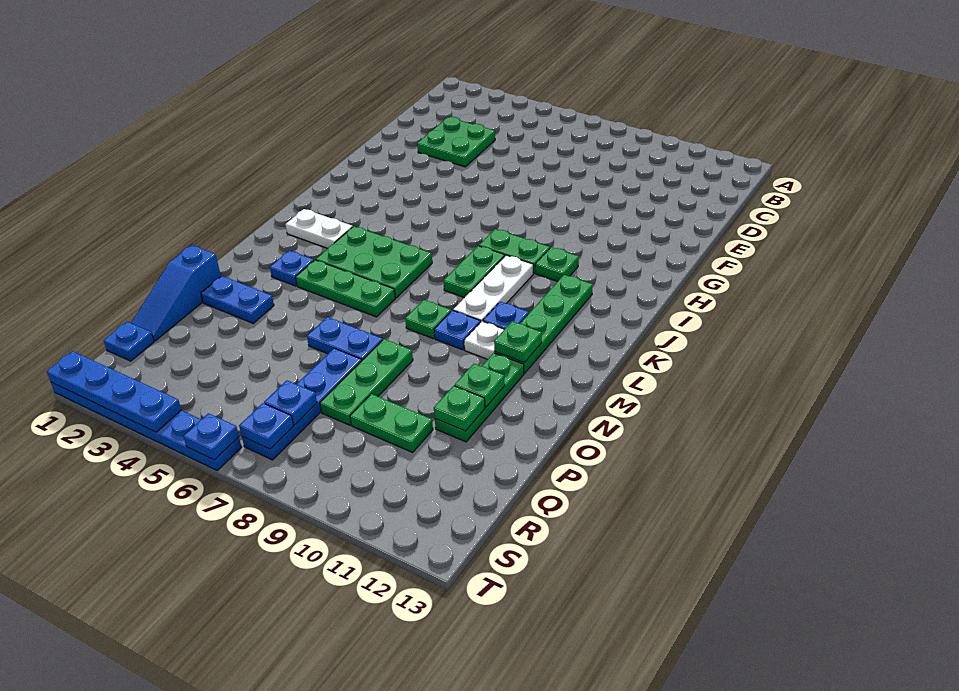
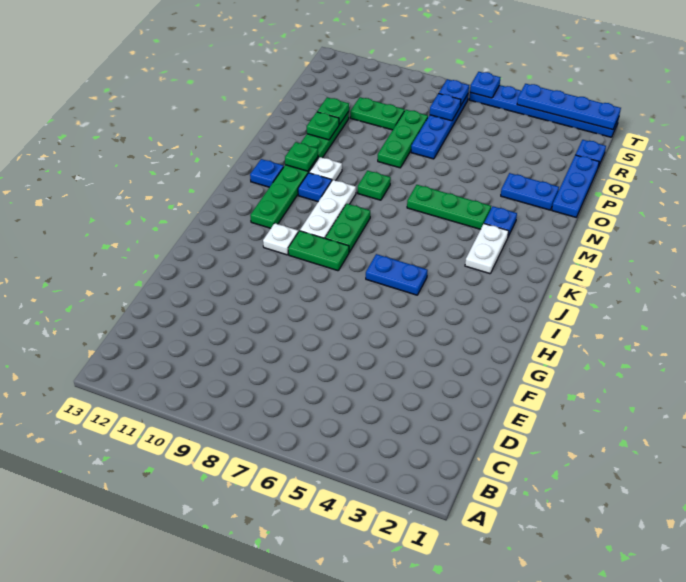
green 2x2 plate [417,117,495,167] -> none
green 1x1 plate [535,247,579,281] -> white 1x1 plate [263,223,298,255]
white 1x2 plate [285,209,353,248] -> white 1x2 plate turned to [465,224,509,274]
green 2x3 plate [316,226,432,298] -> none
blue 1x1 plate [434,310,481,350] -> blue 1x1 plate moved to [250,159,284,187]
blue 1x3 slope [131,245,221,341] -> blue 1x3 plate [552,155,599,217]
blue 1x2 plate [307,317,383,360] -> blue 1x2 plate moved to [366,254,428,295]

